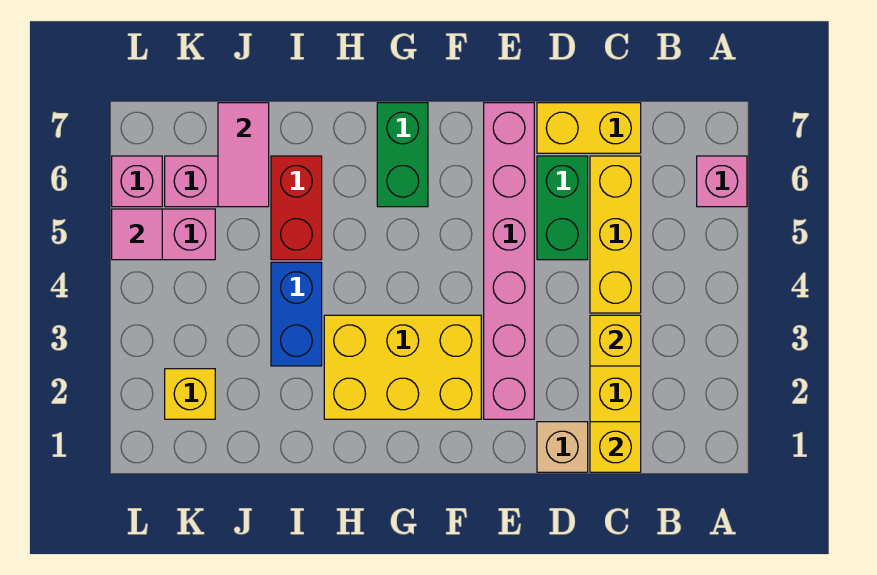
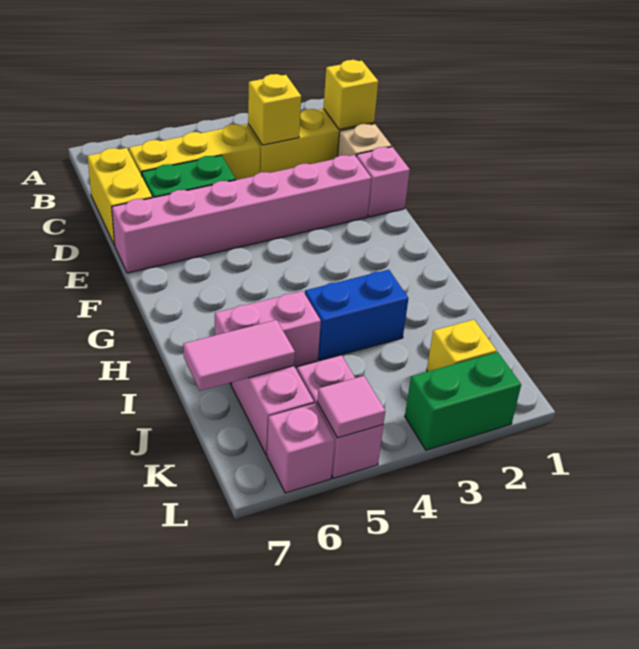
pink 1x1 brick [697,156,747,207] -> pink 1x1 brick moved to [356,147,410,217]
yellow 2x3 brick [324,315,481,419] -> none
green 1x2 brick [377,103,428,207] -> green 1x2 brick moved to [405,352,521,450]
red 1x2 brick [271,156,322,260] -> pink 1x2 brick [215,291,321,384]

